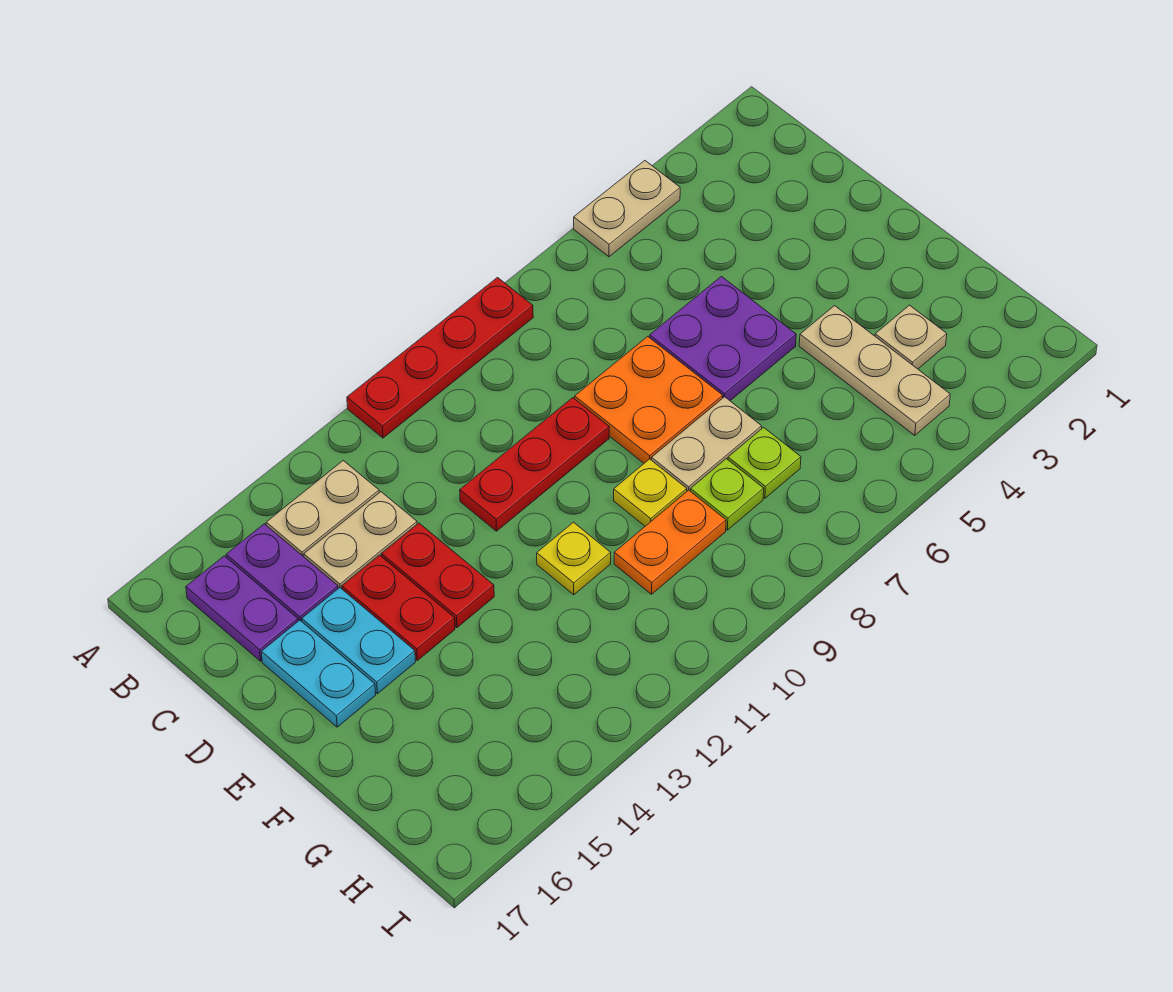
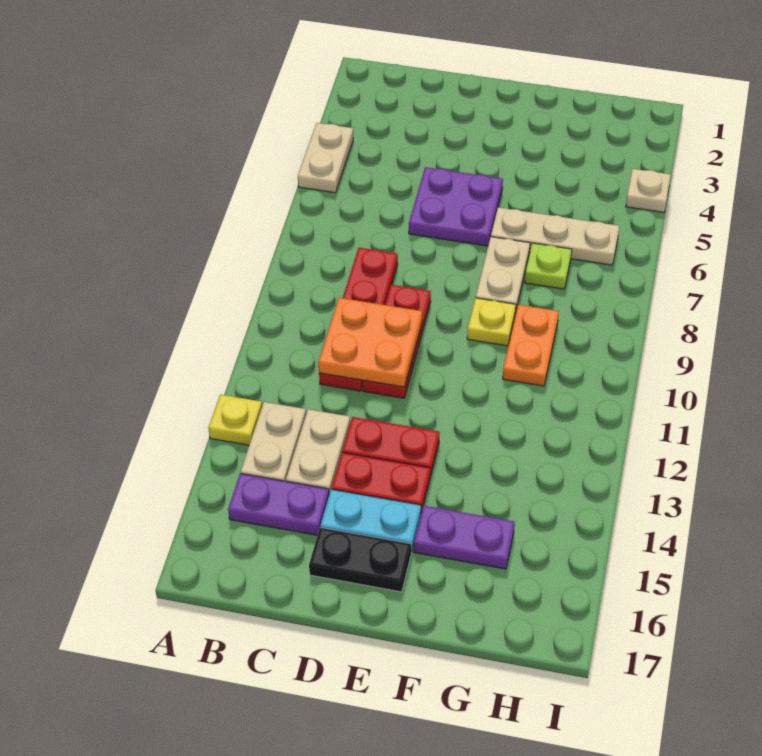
red 1x4 plate [347,278,533,438] -> red 1x4 plate moved to [319,248,398,391]
purple 1x2 plate [186,556,298,661] -> purple 1x2 plate moved to [414,506,515,569]
orange 2x2 plate [575,336,723,463] -> orange 2x2 plate moved to [318,298,422,387]
cyan 1x2 plate [261,620,376,727] -> black 1x2 plate [309,527,411,592]
tan 1x3 plate [799,306,950,435] -> tan 1x3 plate moved to [491,207,619,265]
yellow 1x1 plate [537,522,611,595] -> yellow 1x1 plate moved to [208,395,262,445]
tan 1x1 plate [875,305,947,369] -> tan 1x1 plate moved to [626,169,671,212]
lime 1x1 plate [690,459,764,530] -> none

